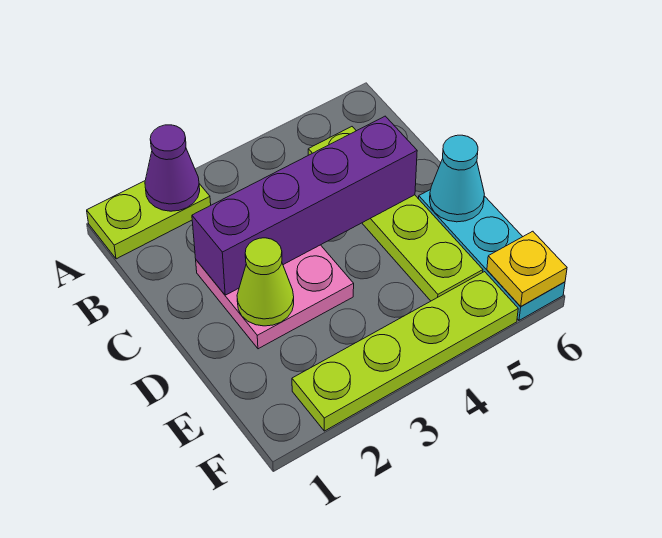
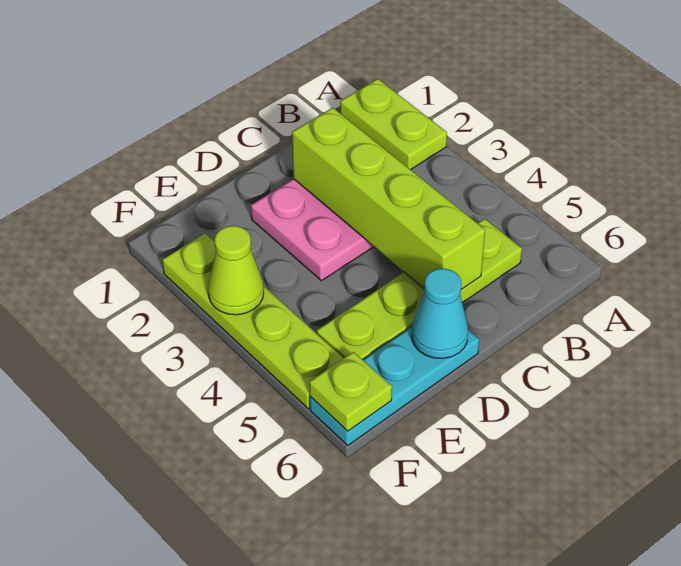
purple 1x1 cone [145,125,200,211] -> none
purple 1x4 brick [192,116,417,295] -> lime 1x4 brick [292,108,485,289]
lime 1x1 cone [237,238,294,326] -> lime 1x1 cone moved to [208,226,264,315]
yellow 1x1 plate [487,231,567,306] -> lime 1x1 plate [309,352,392,431]

